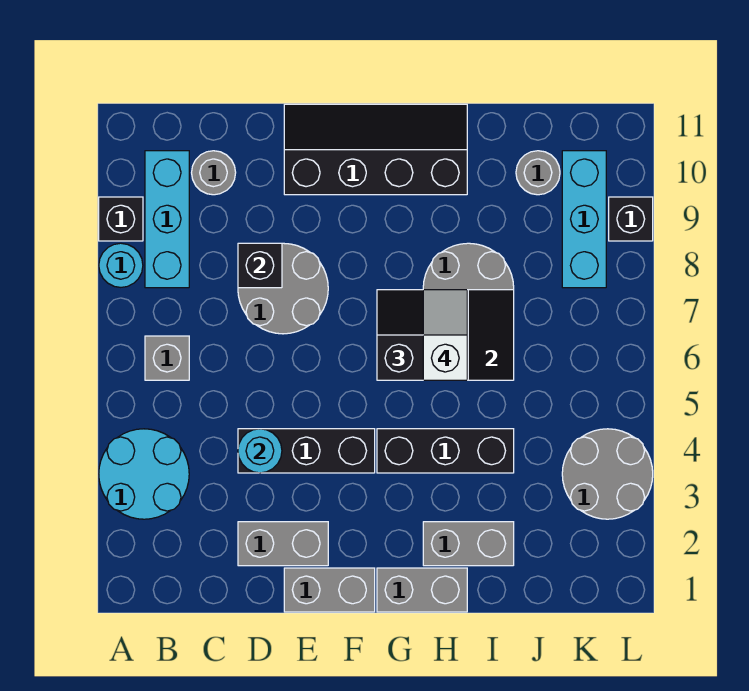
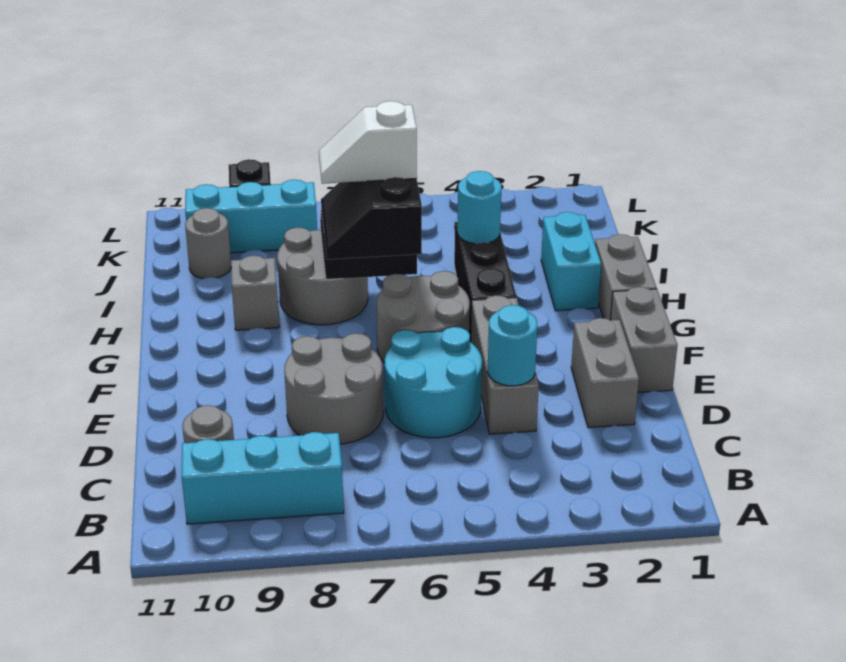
cyan 2x2 round brick [99,429,189,519] -> cyan 2x2 round brick moved to [385,327,482,438]
cyan 1x1 round brick [99,243,143,287] -> cyan 1x1 round brick moved to [457,171,502,244]
black 1x1 brick [99,197,143,241] -> none
grey 1x1 brick [145,336,189,380] -> grey 1x1 brick moved to [231,256,279,330]
black 1x3 brick [238,429,375,473] -> grey 1x3 brick [471,296,539,434]
black 1x1 brick [238,243,282,288] -> none
black 2x4 slope [284,104,467,195] -> none
grey 1x2 brick [423,522,514,566] -> cyan 1x2 brick [541,212,601,311]
grey 2x2 round brick [562,429,653,519] -> grey 2x2 round brick moved to [377,271,470,363]

